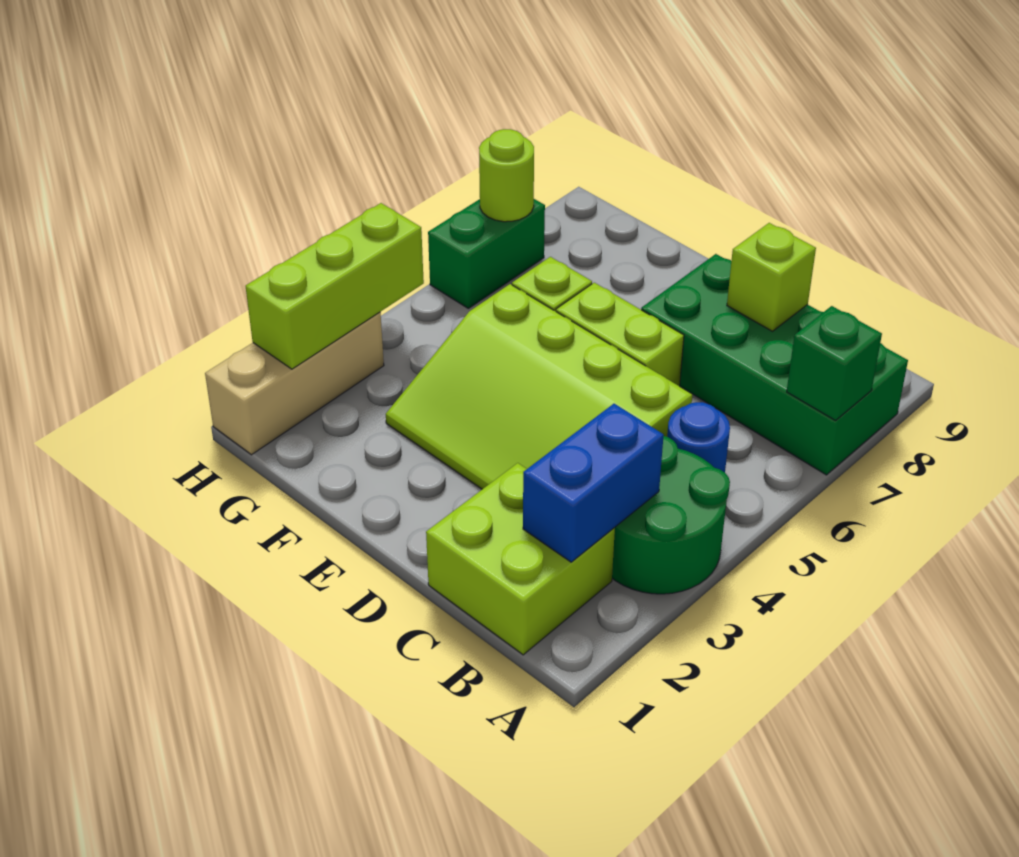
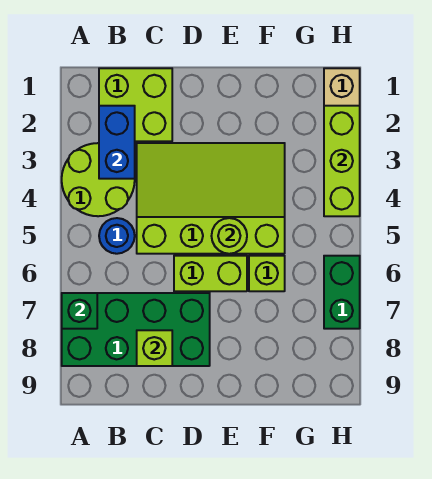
green 2x2 round brick [612,436,730,594] -> lime 2x2 round brick [62,143,135,216]
lime 1x1 round brick [479,129,534,222] -> lime 1x1 round brick moved to [212,218,247,254]

